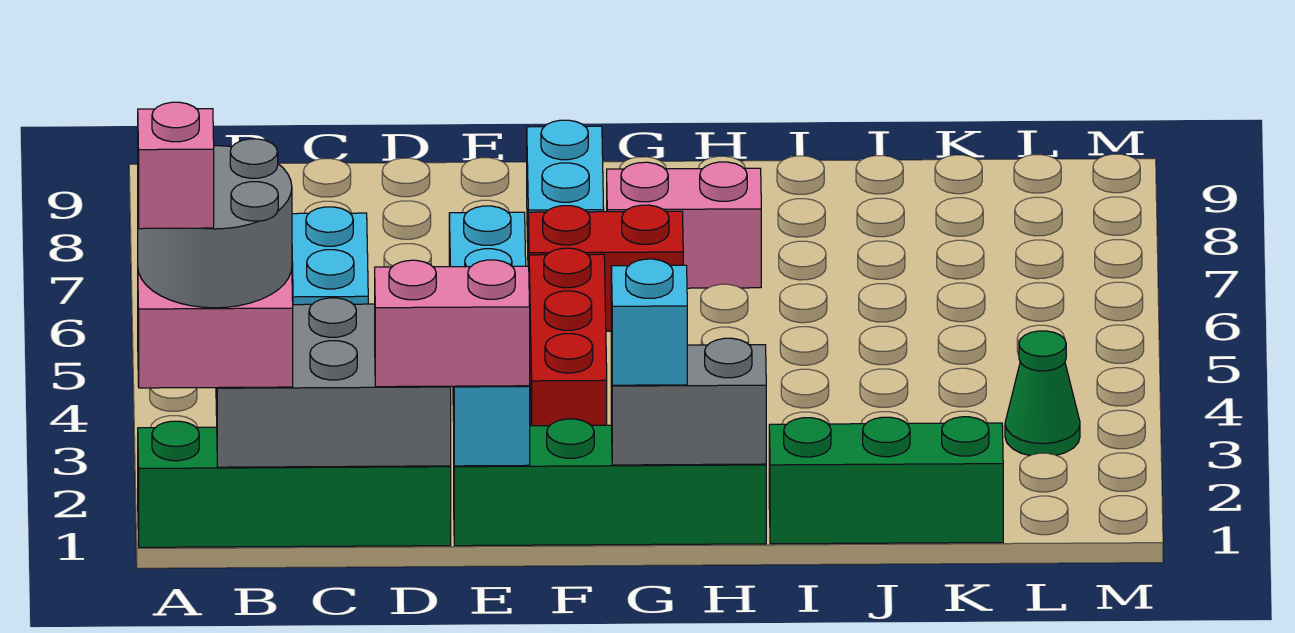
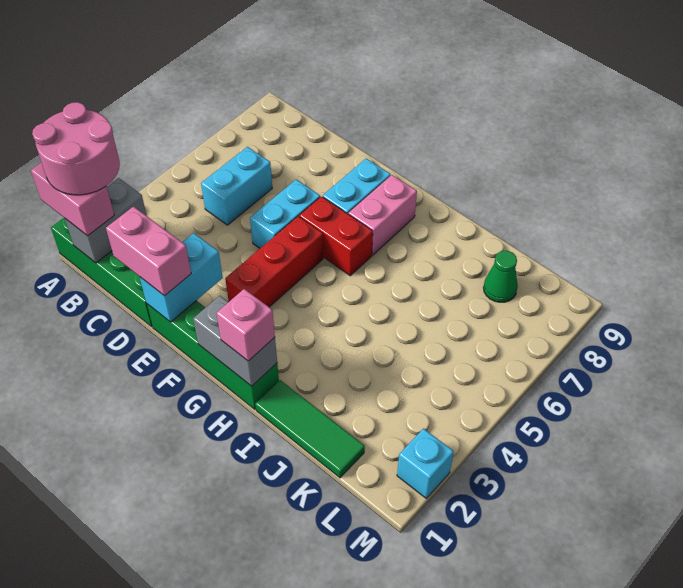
grey 2x2 round brick [138,139,292,308] -> pink 2x2 round brick [32,102,120,195]
pink 1x1 brick [138,102,214,229] -> pink 1x1 brick moved to [217,289,275,361]
grey 2x3 brick [216,298,451,467] -> grey 1x2 brick [65,178,147,263]
cyan 1x1 brick [611,259,687,385] -> cyan 1x1 brick moved to [397,429,454,498]
pink 1x2 brick [607,162,761,288] -> pink 1x2 brick turned to [348,175,417,255]
green 1x3 brick [769,417,1003,544] -> green 1x3 tile [255,380,365,478]
green 1x1 cone [1005,331,1080,456] -> green 1x1 cone moved to [483,251,518,302]

